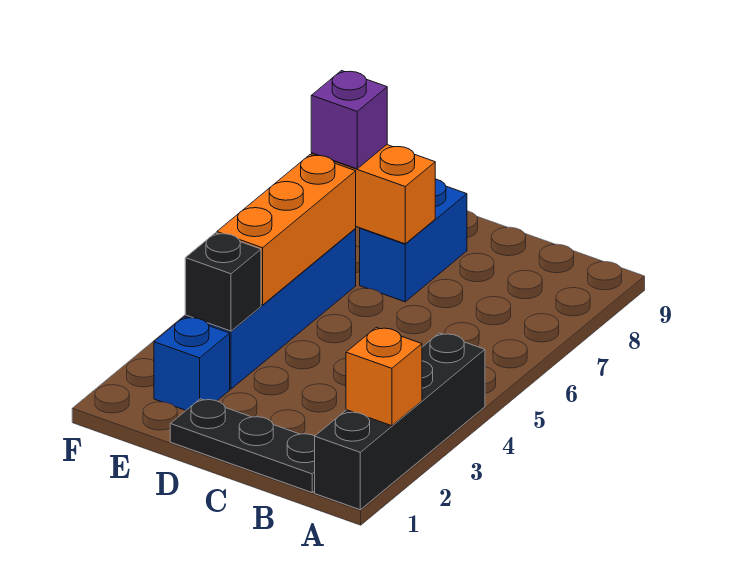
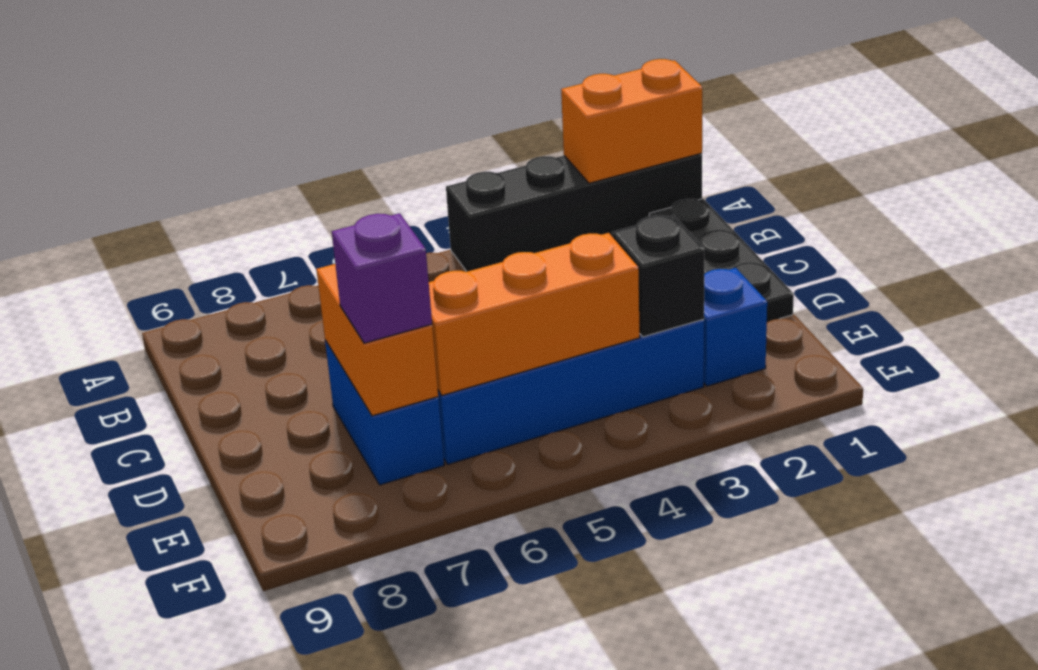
orange 1x1 brick [346,327,422,426] -> orange 1x2 brick [561,59,702,183]
blue 1x2 brick [360,179,467,302] -> blue 1x2 brick turned to [325,340,444,485]

